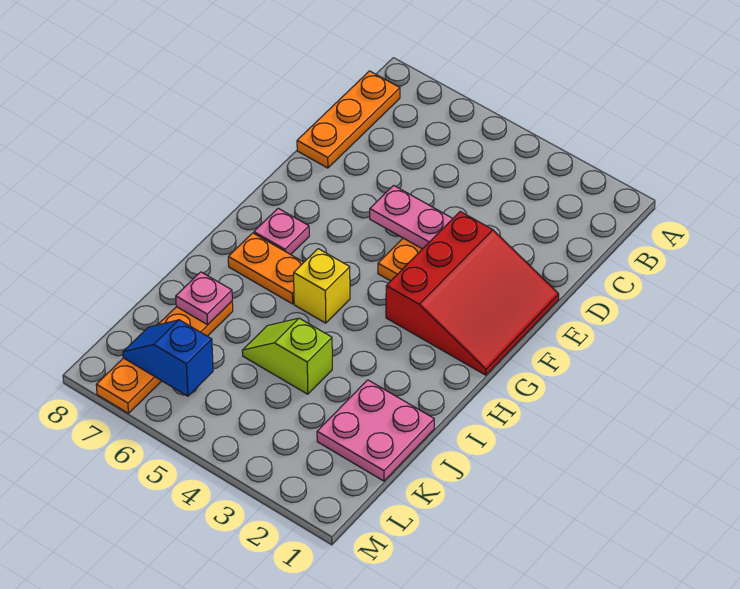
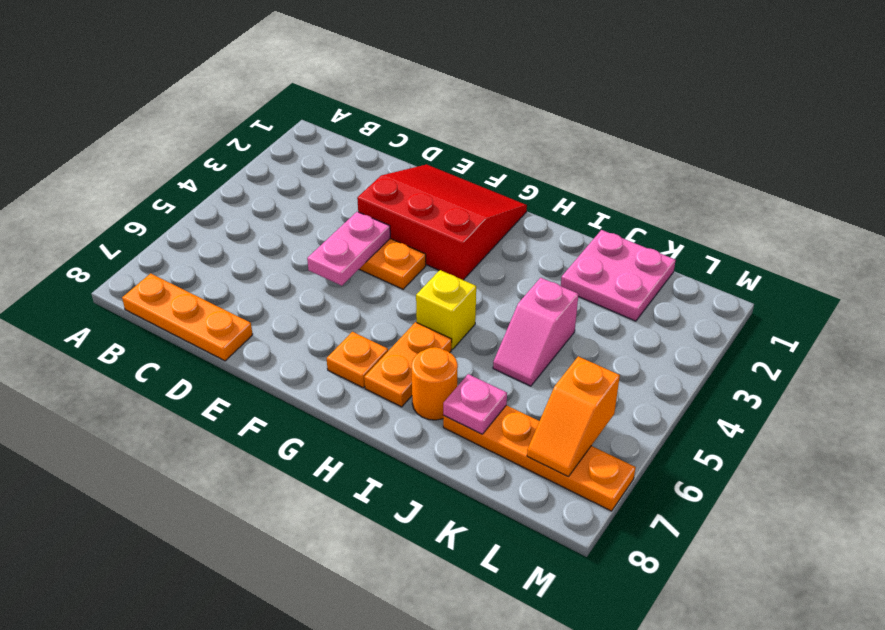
pink 1x1 plate [254,208,309,255] -> orange 1x1 plate [327,332,388,388]
none -> orange 1x1 round brick [411,347,458,420]
lime 1x2 slope [242,318,332,394] -> pink 1x2 slope [493,278,579,386]
blue 1x2 slope [123,320,213,396] -> orange 1x2 slope [527,356,620,477]

